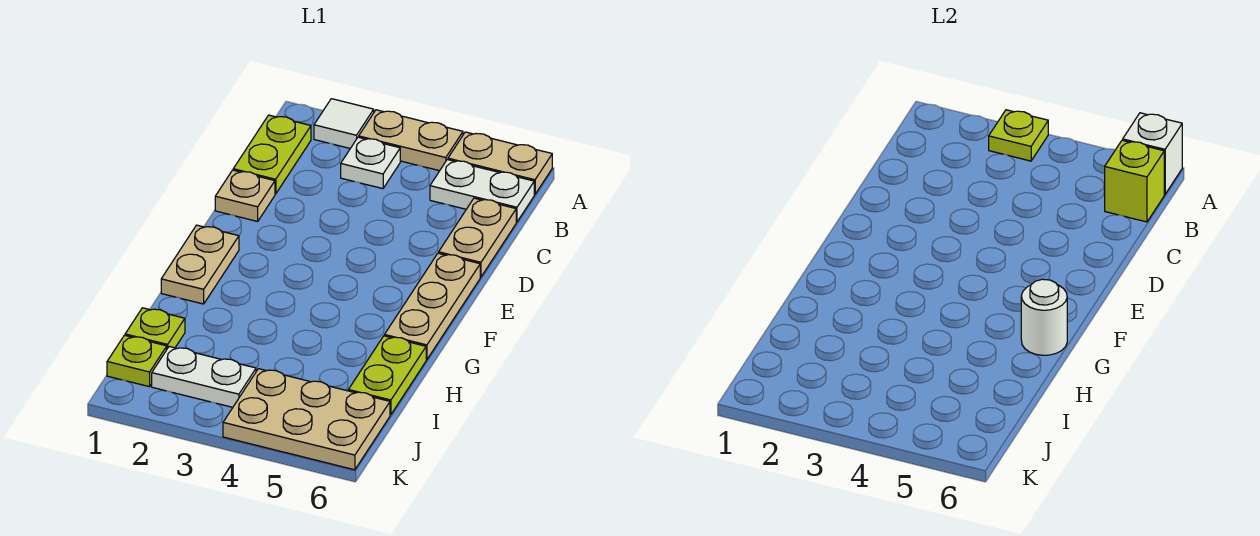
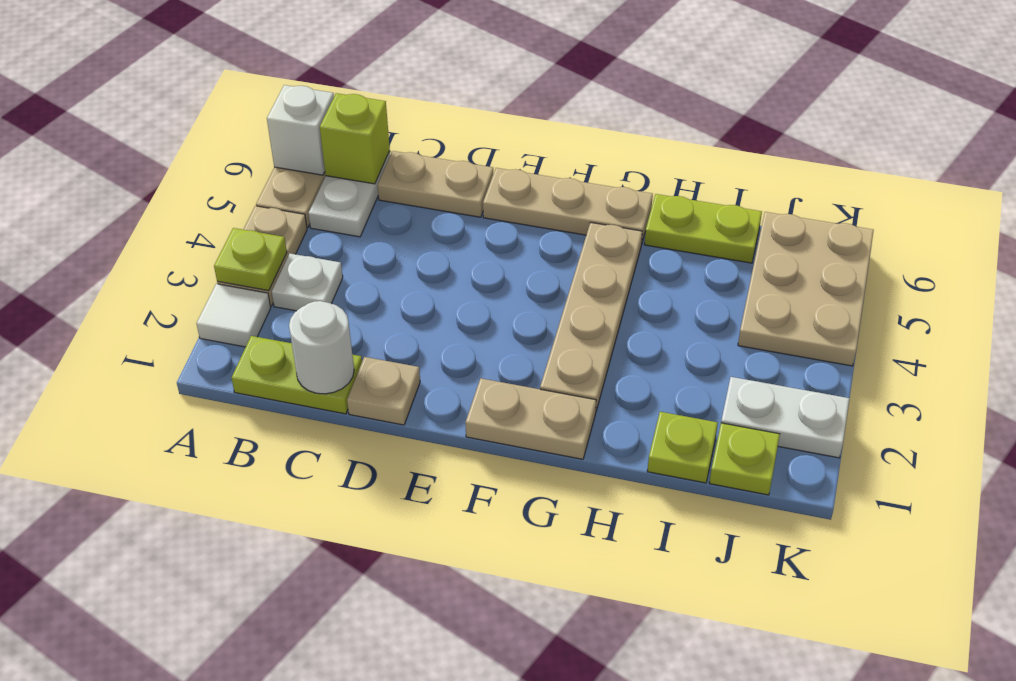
none -> tan 1x4 plate [540,222,642,411]
white 1x1 round brick [1021,279,1067,355] -> white 1x1 round brick moved to [289,301,354,394]
white 1x2 plate [152,347,256,407] -> white 1x2 plate turned to [721,377,850,458]

